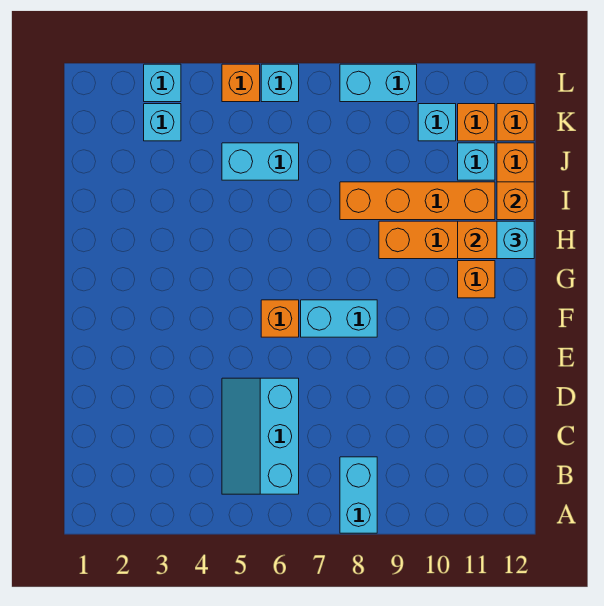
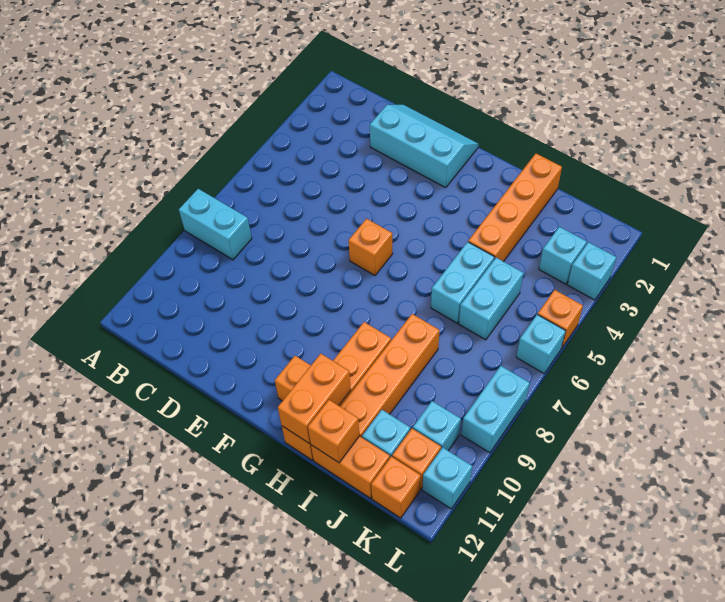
cyan 2x3 slope [222,378,299,494] -> cyan 2x3 slope moved to [370,105,478,188]
cyan 1x2 brick [301,300,377,337] -> cyan 1x2 brick moved to [431,242,494,323]
cyan 1x1 brick [497,221,534,259] -> cyan 1x1 brick moved to [422,448,472,509]
none -> orange 1x4 brick [468,154,562,262]

